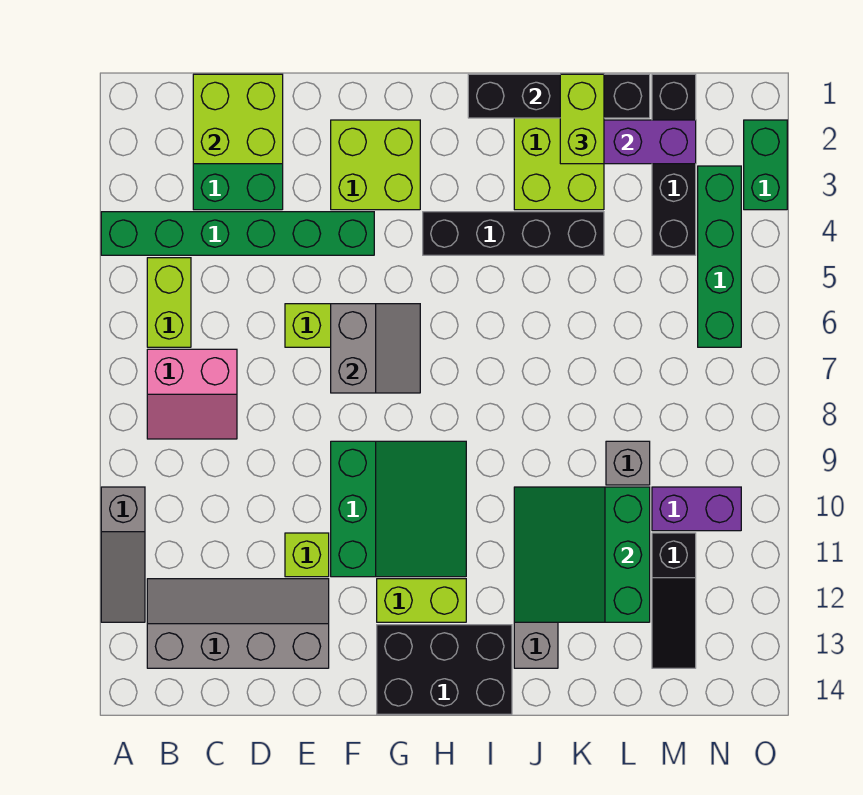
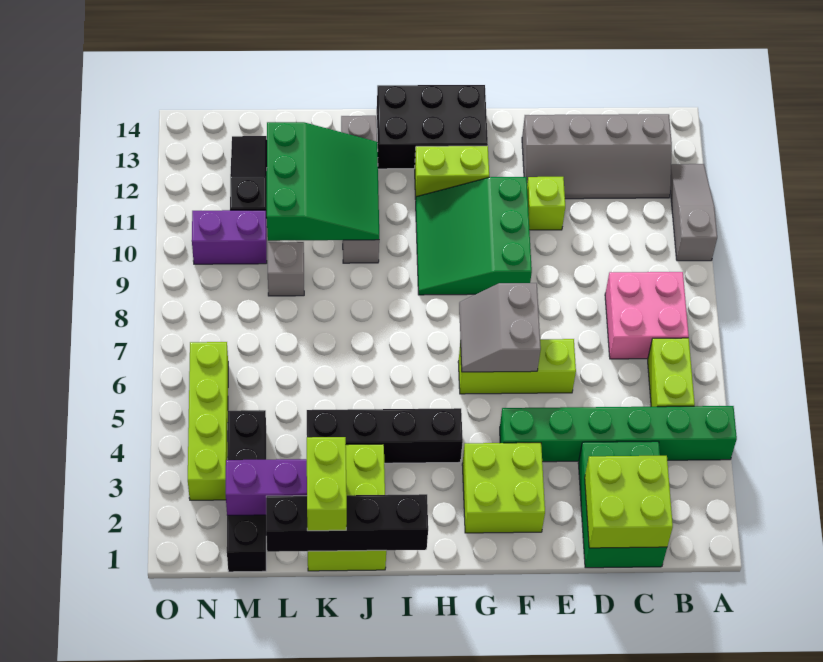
pink 2x2 slope [147,349,237,439] -> pink 2x2 brick [605,272,689,359]
green 1x4 brick [698,166,741,347] -> lime 1x4 brick [188,342,228,500]
green 1x2 brick [744,120,787,210] -> none

